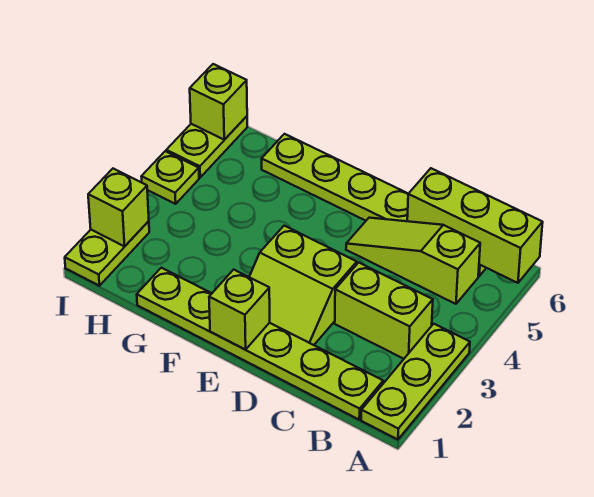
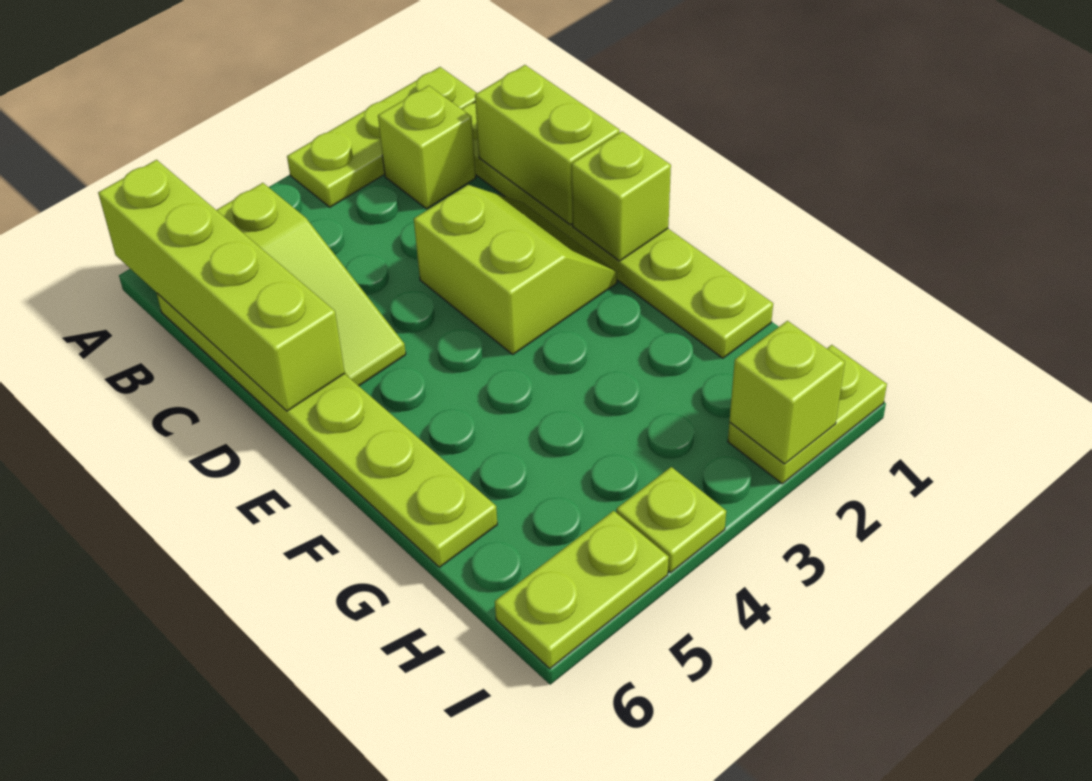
lime 1x3 brick [407,168,543,283] -> lime 1x4 brick [98,160,345,411]
lime 1x2 brick [335,263,433,359] -> lime 1x2 brick moved to [475,65,620,225]
lime 1x1 brick [190,64,247,140] -> lime 1x1 brick moved to [378,86,476,209]

